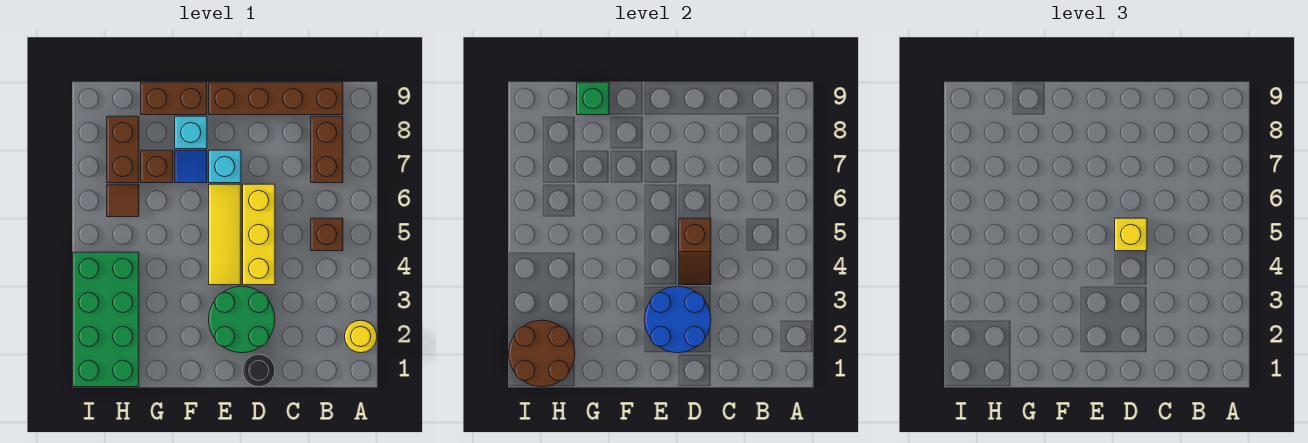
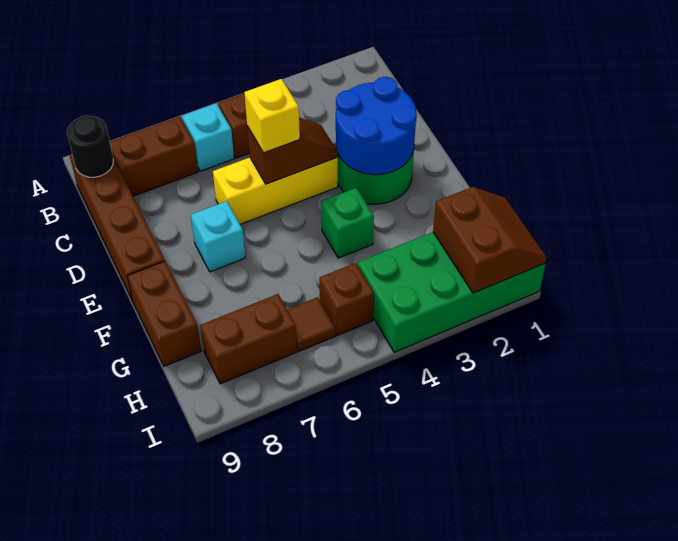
yellow 1x1 round brick [345,320,377,353] -> none
black 1x1 round brick [243,354,275,387] -> black 1x1 round brick moved to [67,116,114,177]
yellow 1x3 tile [209,184,241,285] -> none
blue 1x1 tile [175,150,207,183] -> none
cyan 1x1 brick [175,116,207,149] -> cyan 1x1 brick moved to [182,103,234,171]
brown 1x1 brick [141,150,173,183] -> brown 1x1 brick moved to [319,263,374,336]
green 1x1 brick [577,82,609,115] -> green 1x1 brick moved to [321,188,374,258]
brown 2x2 round brick [509,320,575,387] -> brown 2x2 slope [433,187,547,293]

